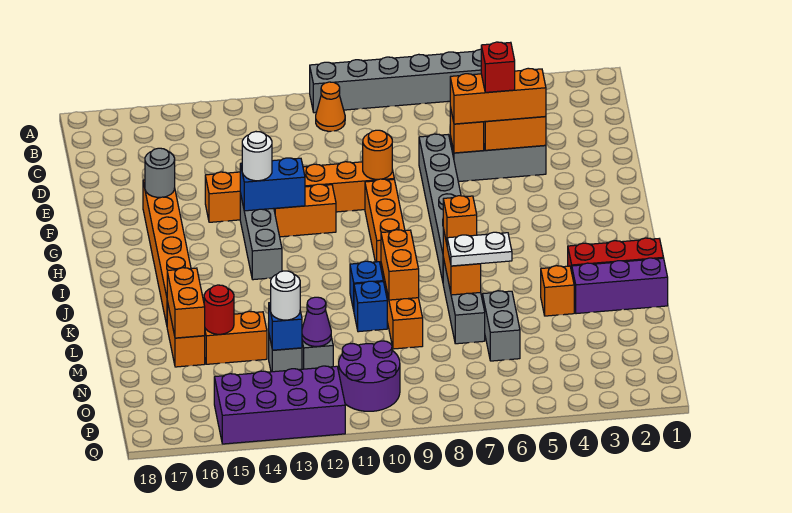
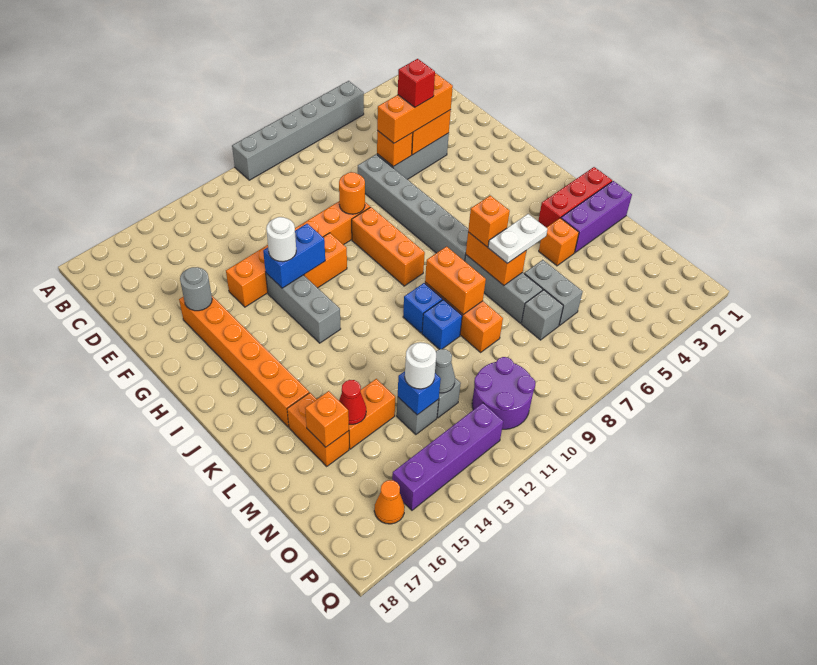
orange 1x1 cone [316,82,345,131] -> orange 1x1 cone moved to [374,480,405,524]
orange 1x2 brick [167,268,205,338] -> orange 1x1 brick [305,391,349,447]
red 1x1 round brick [204,285,234,334] -> red 1x1 cone [339,380,366,424]
none -> grey 1x1 brick [521,290,563,340]
purple 1x1 cone [302,297,331,346] -> grey 1x1 cone [435,349,455,393]
purple 2x4 brick [214,366,345,444] -> purple 1x4 brick [392,403,503,510]

